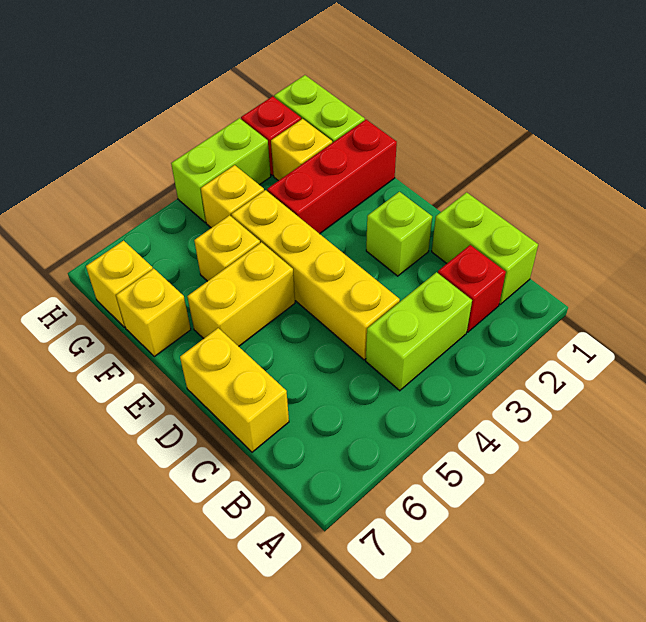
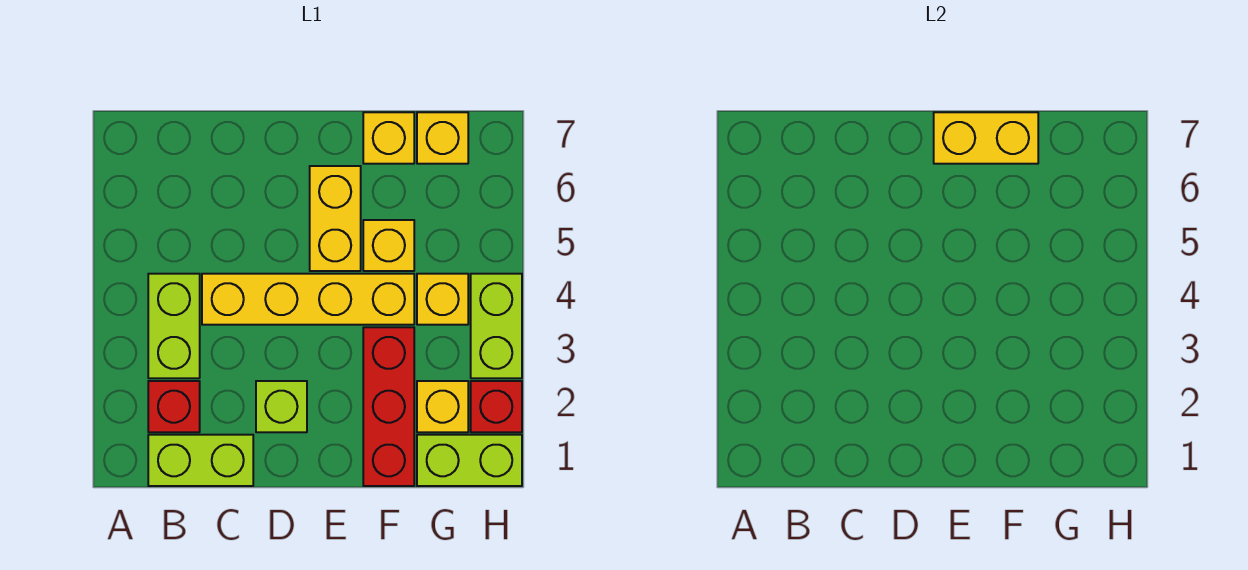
yellow 1x2 brick [180,328,289,452] -> yellow 1x2 brick moved to [934,112,1038,164]

